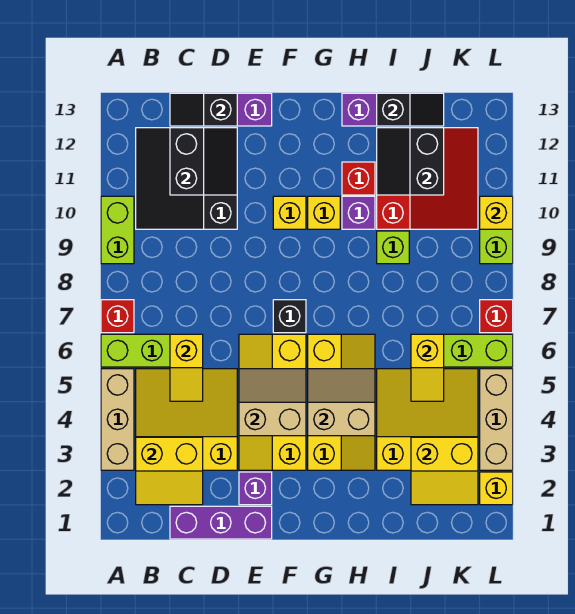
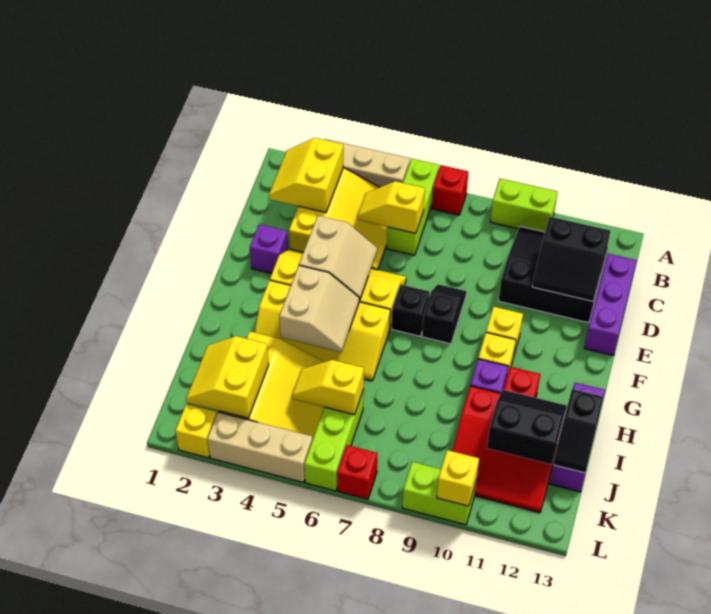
purple 1x3 brick [170,506,272,539] -> none
black 1x2 slope [170,93,237,126] -> black 1x2 slope moved to [422,284,467,344]
lime 1x1 brick [377,231,409,264] -> none

